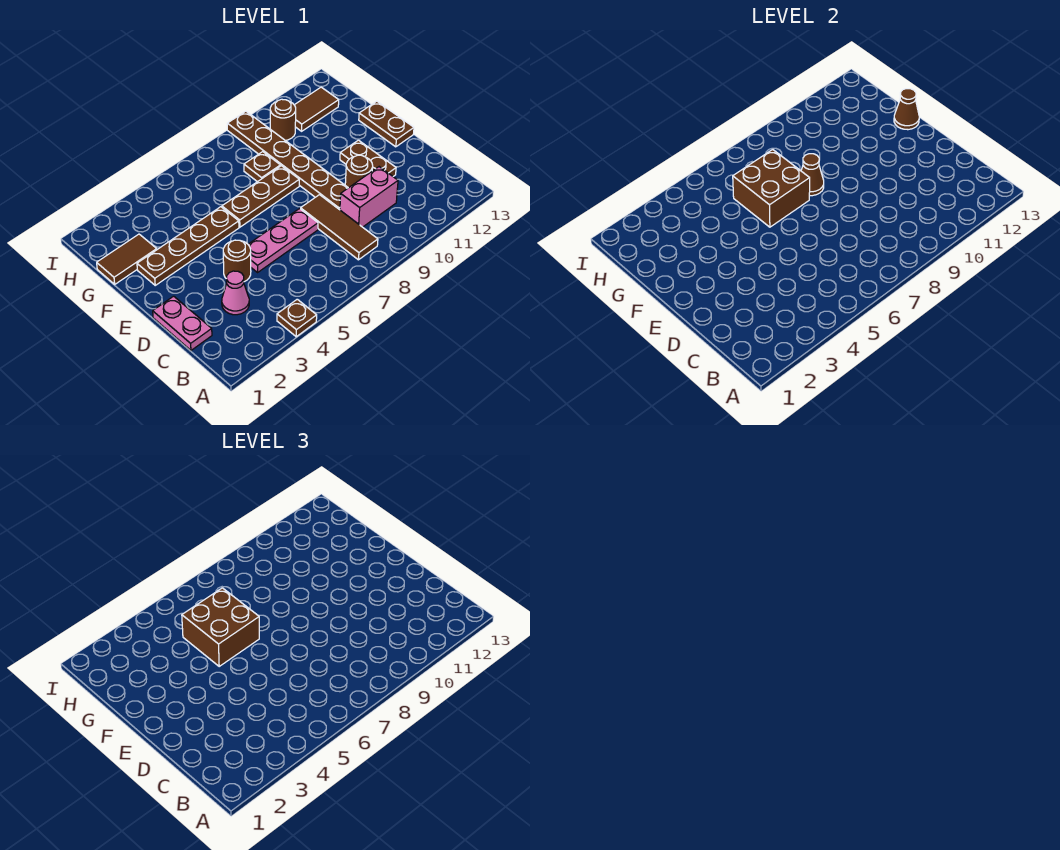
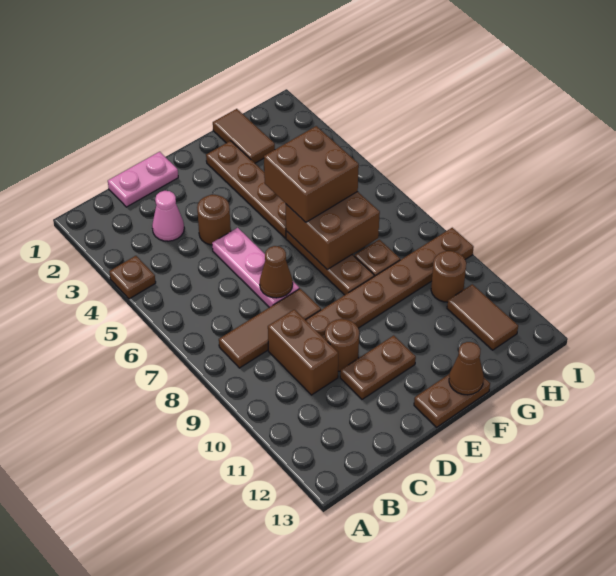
pink 1x2 brick [340,167,398,227] -> brown 1x2 brick [268,309,338,395]
brown 1x1 cone [801,154,824,196] -> brown 1x1 cone moved to [260,246,293,298]

